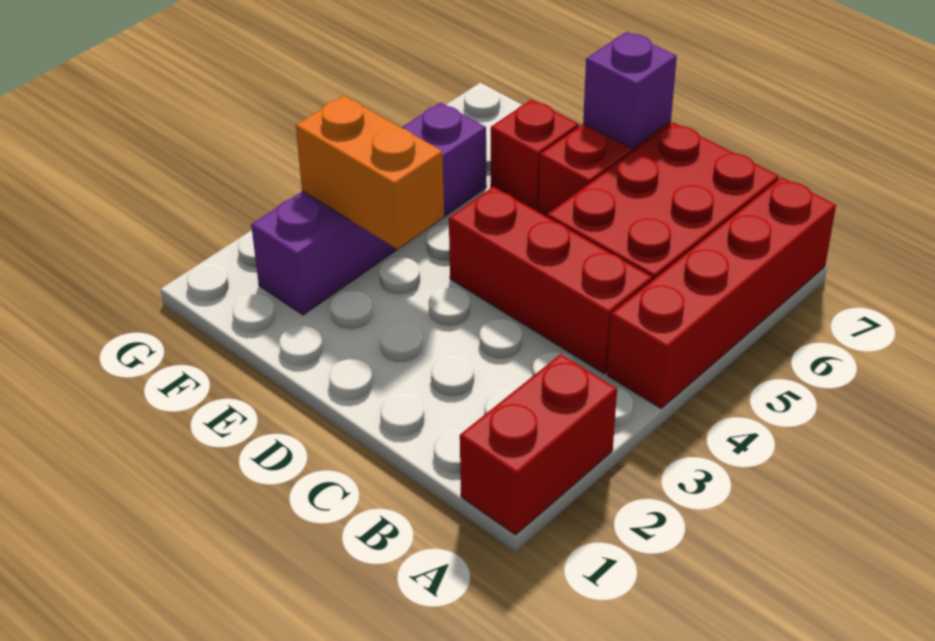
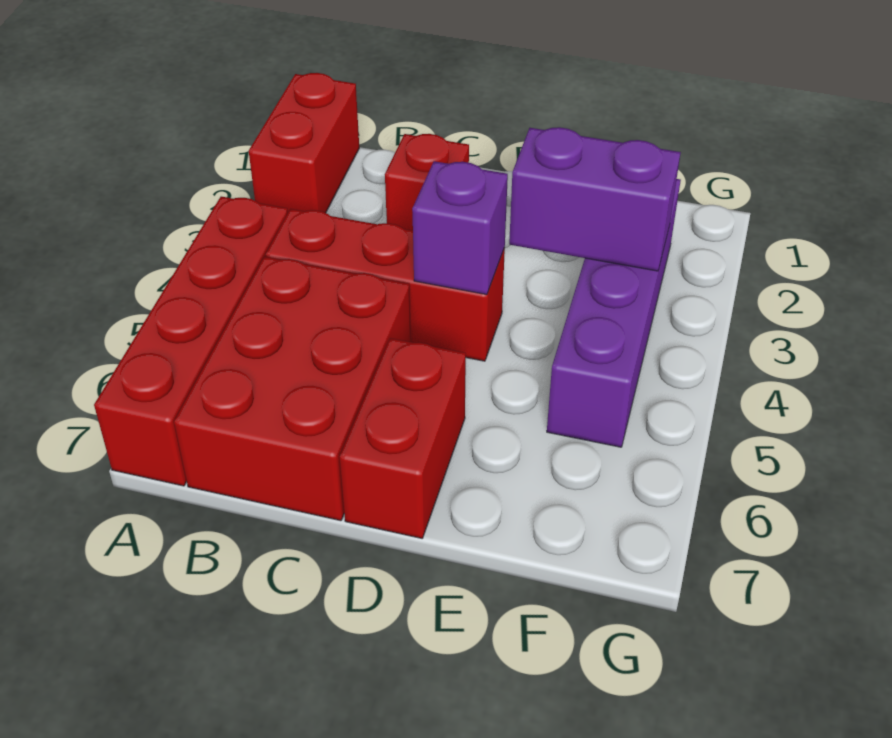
purple 1x1 brick [583,32,677,149] -> purple 1x1 brick moved to [412,161,508,295]
orange 1x2 brick [296,96,444,249] -> purple 1x2 brick [509,127,681,271]
red 1x1 brick [491,99,579,212] -> red 1x1 brick moved to [385,134,469,231]

